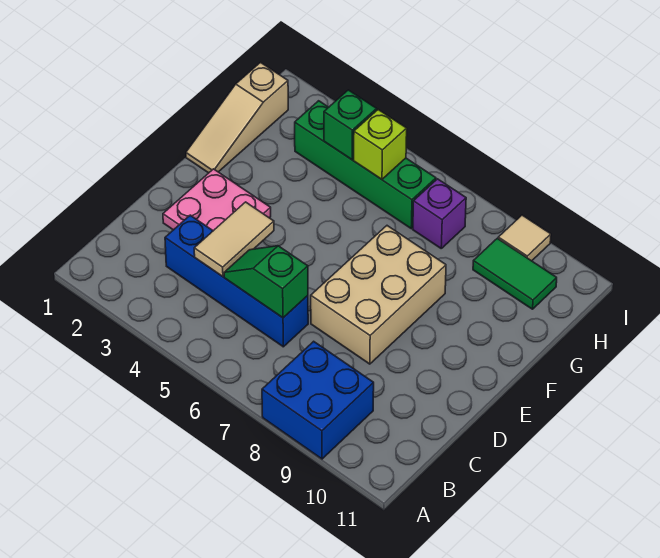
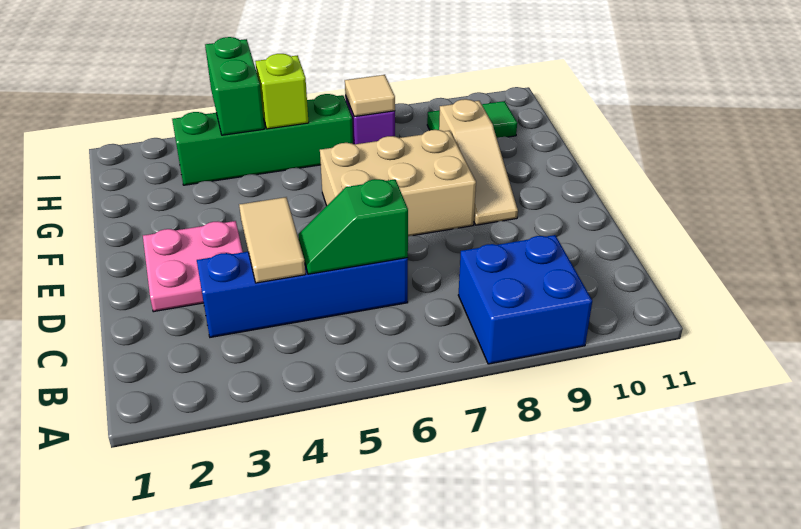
tan 2x3 brick [311,226,446,364] -> tan 2x3 brick turned to [320,130,476,236]
tan 1x3 slope [186,63,288,173] -> tan 1x3 slope moved to [439,99,518,225]
green 1x1 brick [324,90,377,160] -> green 1x2 brick [205,37,264,135]
tan 1x1 tile [498,215,551,261] -> tan 1x1 tile moved to [345,75,395,117]

